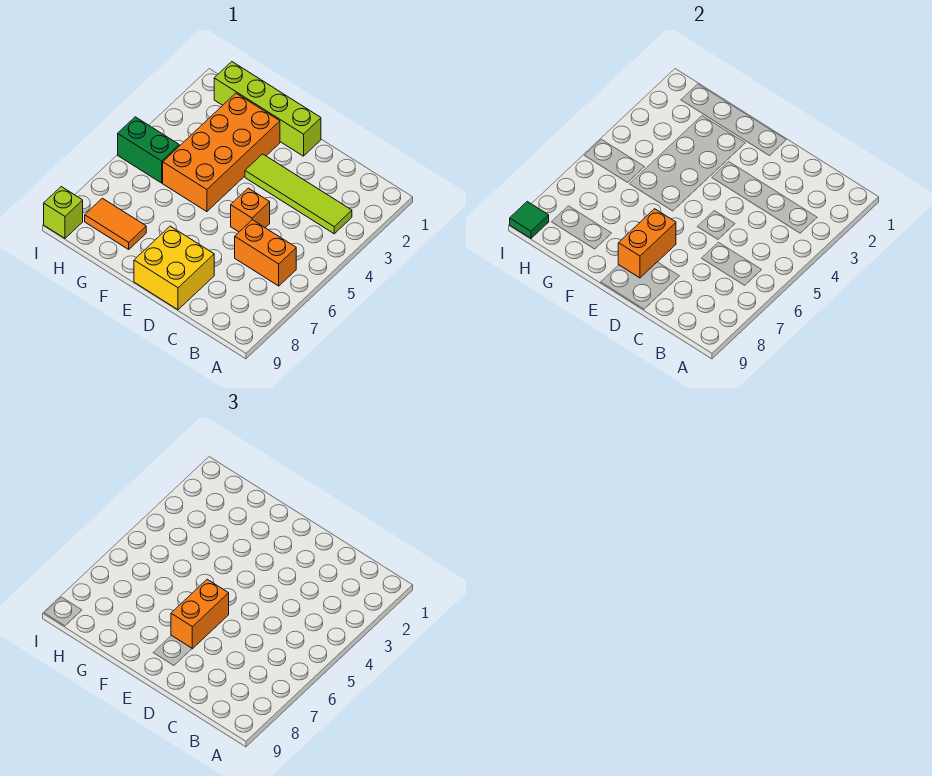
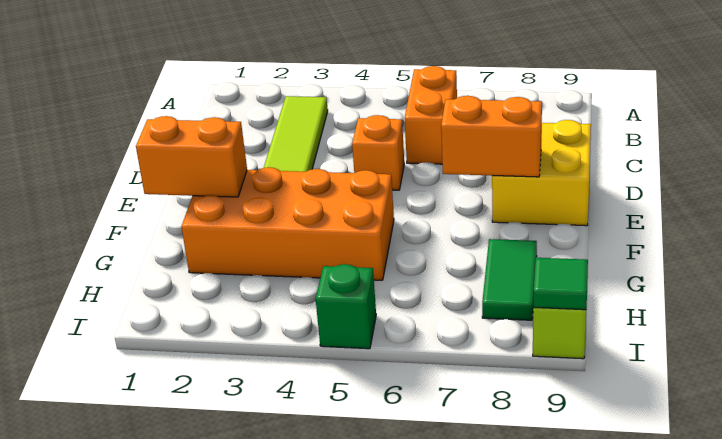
lime 1x4 brick [214,62,321,156] -> none
orange 1x2 brick [171,579,229,649] -> orange 1x2 brick moved to [136,116,247,197]
orange 1x2 tile [85,198,146,249] -> green 1x2 tile [482,239,537,320]
green 1x2 brick [118,117,179,183] -> green 1x1 brick [316,264,376,349]

